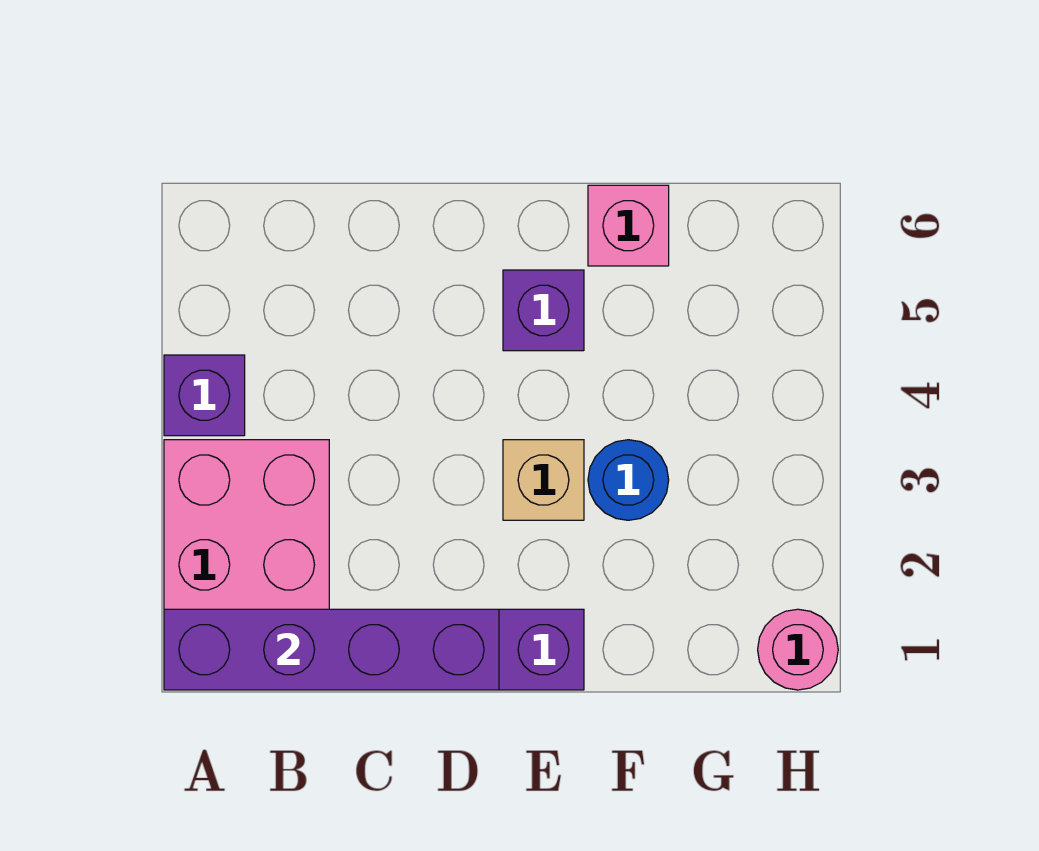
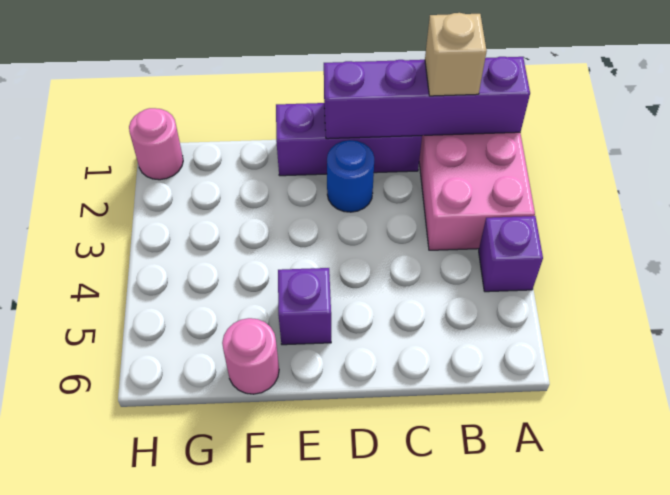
tan 1x1 brick [503,440,584,520] -> tan 1x1 brick moved to [425,13,487,96]
blue 1x1 round brick [588,440,669,520] -> blue 1x1 round brick moved to [327,140,374,212]
pink 1x1 brick [588,185,669,266] -> pink 1x1 round brick [222,318,279,394]

